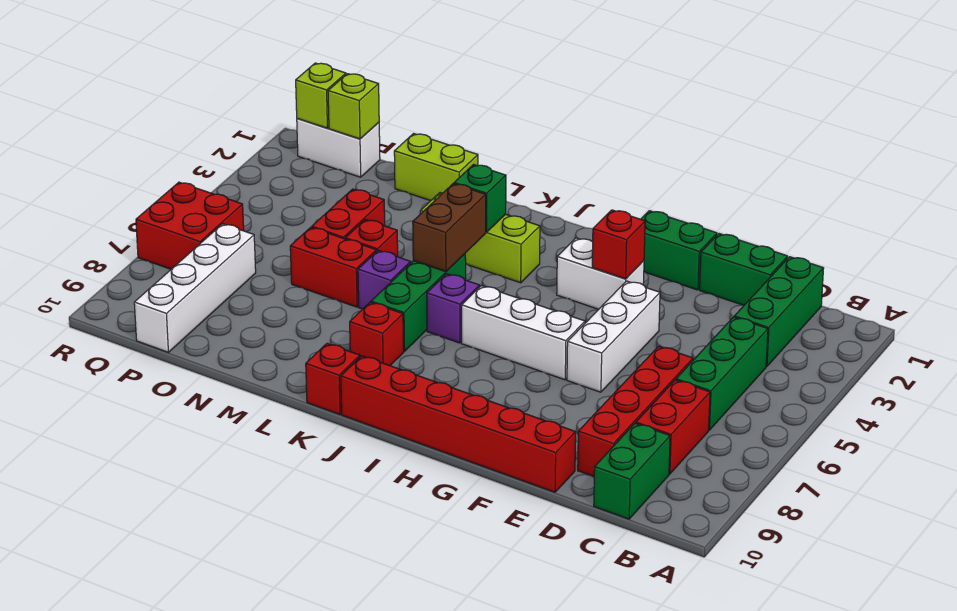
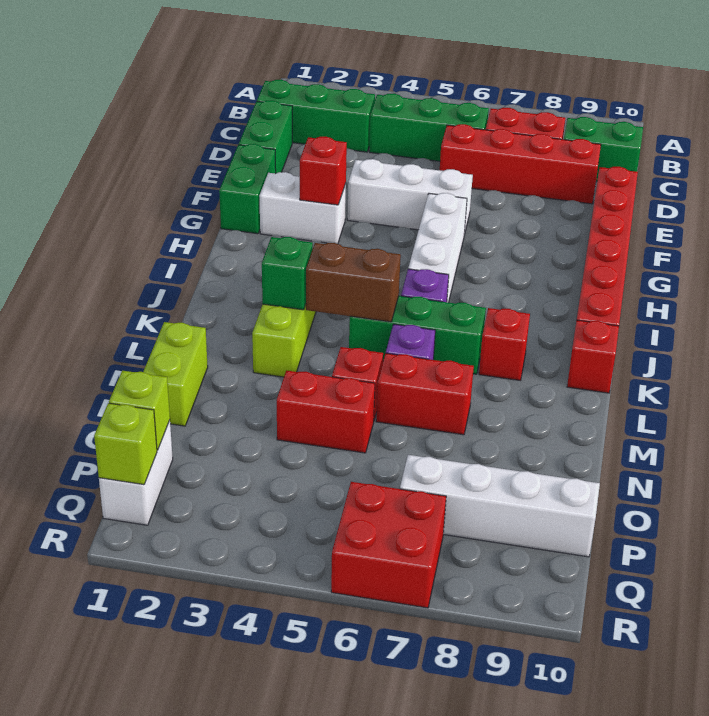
white 1x2 brick [557,238,644,309] -> white 1x2 brick turned to [259,172,346,244]
red 1x2 brick [290,227,377,307] -> red 1x2 brick turned to [376,353,474,435]

